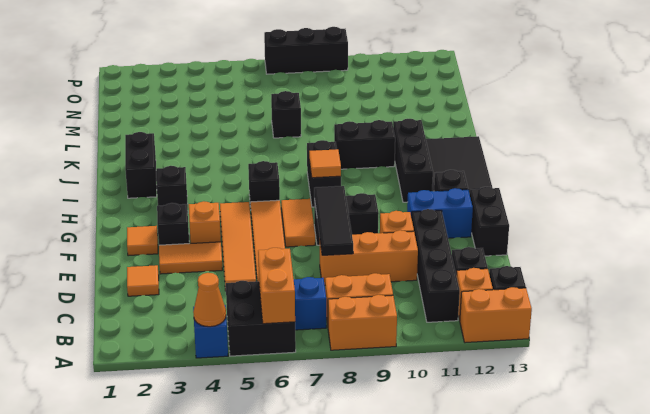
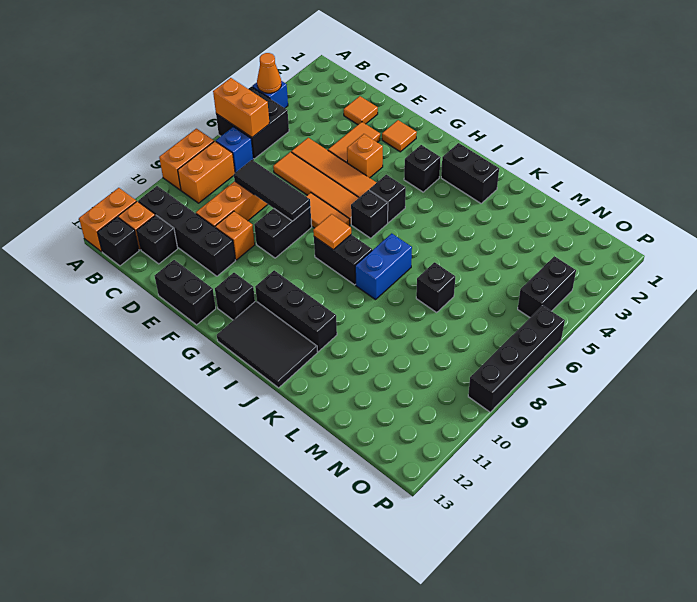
black 1x1 brick [157,203,189,245] -> black 1x1 brick moved to [369,175,406,223]
blue 1x2 brick [407,188,473,238] -> blue 1x2 brick moved to [355,233,412,300]
black 1x2 brick [334,120,395,169] -> black 1x2 brick moved to [518,256,576,317]
black 1x3 brick [264,27,348,74] -> black 1x4 brick [468,305,565,412]

